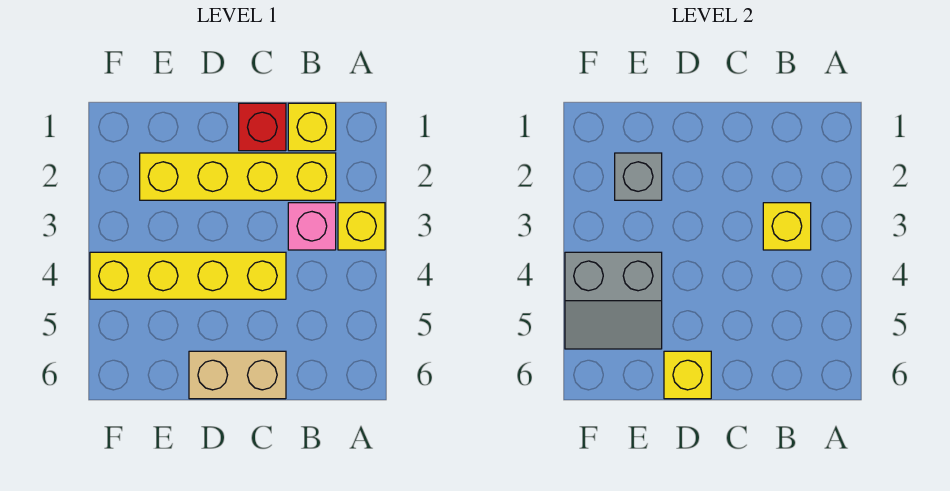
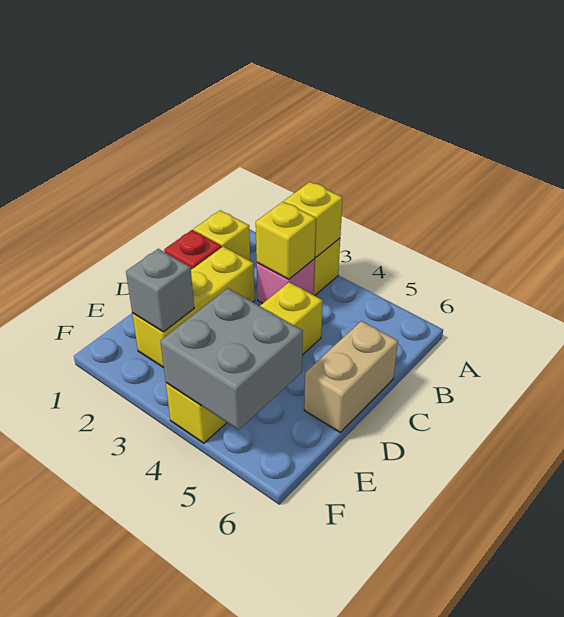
yellow 1x4 brick [140,153,336,200] -> yellow 1x3 brick [132,247,255,368]
yellow 1x1 brick [664,351,711,399] -> yellow 1x1 brick moved to [284,182,343,258]
grey 2x2 slope [565,252,662,349] -> grey 2x2 brick [160,288,303,430]

